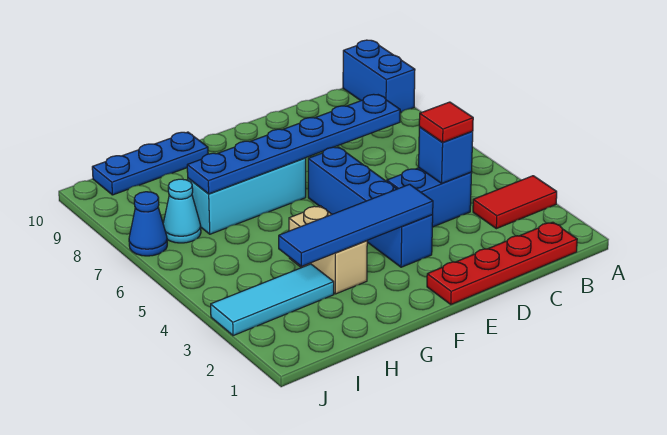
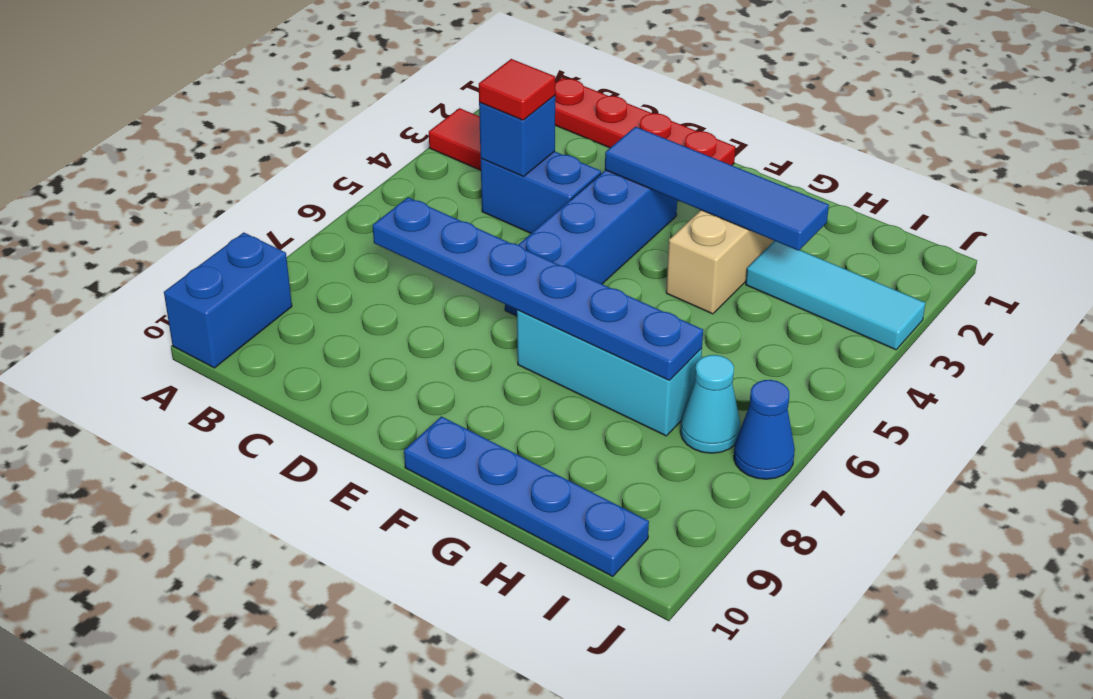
blue 1x3 plate [92,132,208,195] -> blue 1x4 plate [404,416,649,577]

